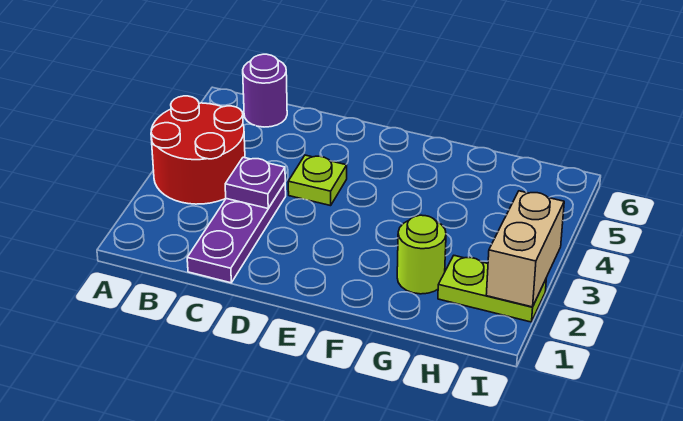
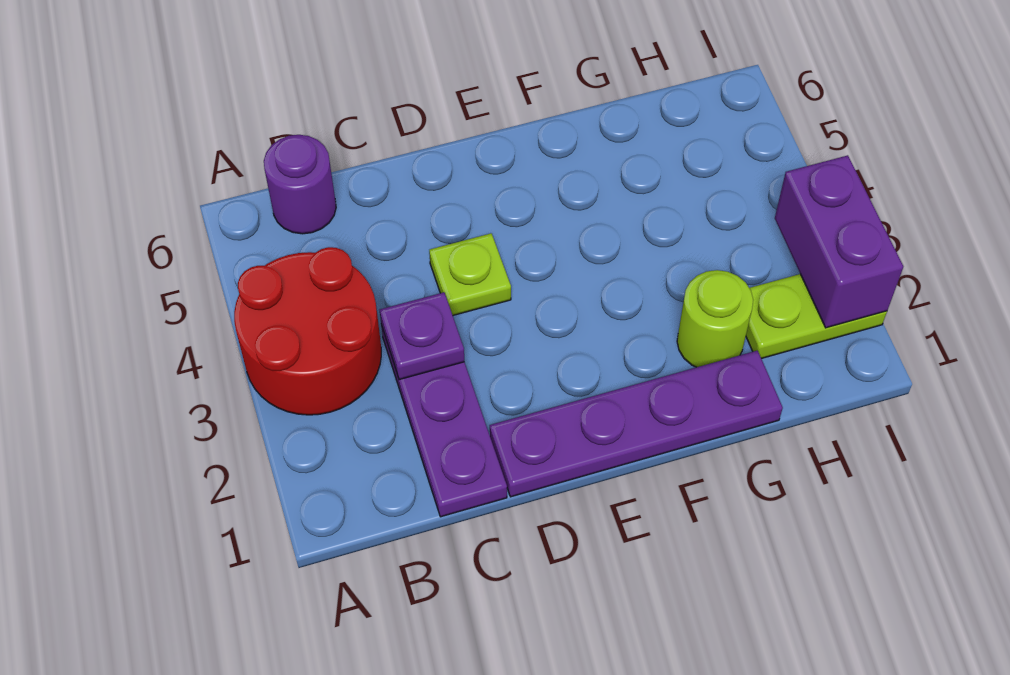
none -> purple 1x4 plate [490,351,783,497]
tan 1x2 brick [486,191,564,307] -> purple 1x2 brick [775,155,903,328]

